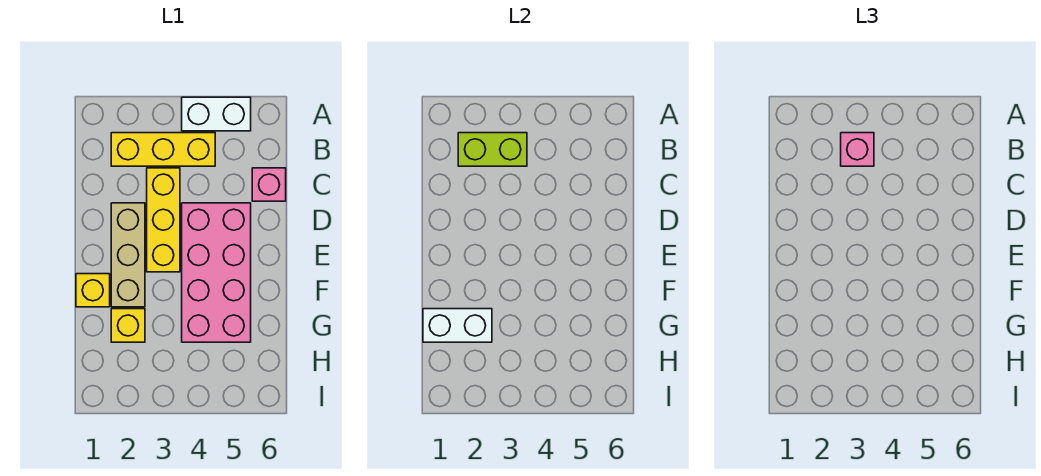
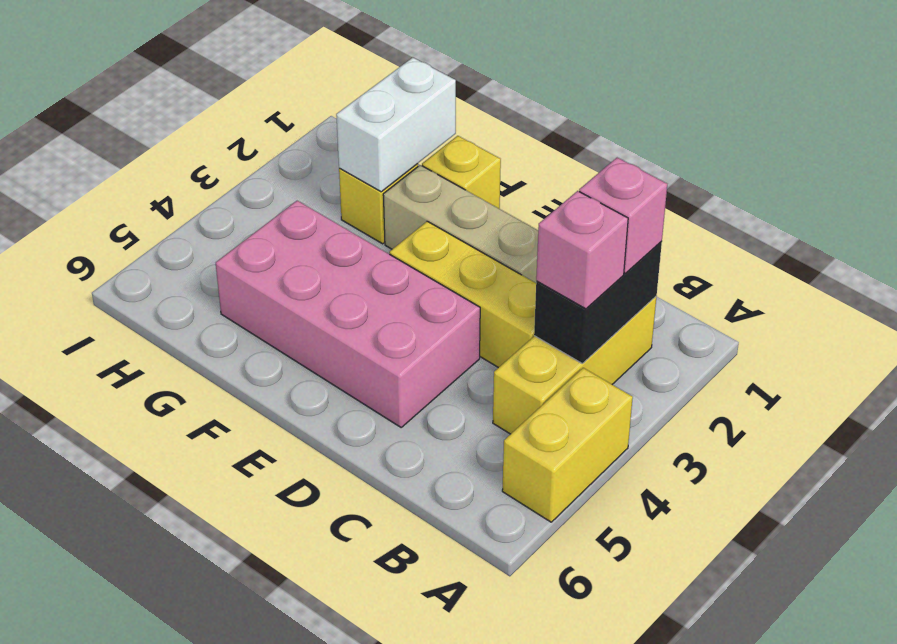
white 1x2 brick [182,97,251,131] -> yellow 1x2 brick [502,368,633,522]
lime 1x2 brick [458,133,527,166] -> black 1x2 brick [534,241,662,363]
pink 1x1 brick [252,168,286,201] -> pink 1x1 brick moved to [579,158,667,273]

